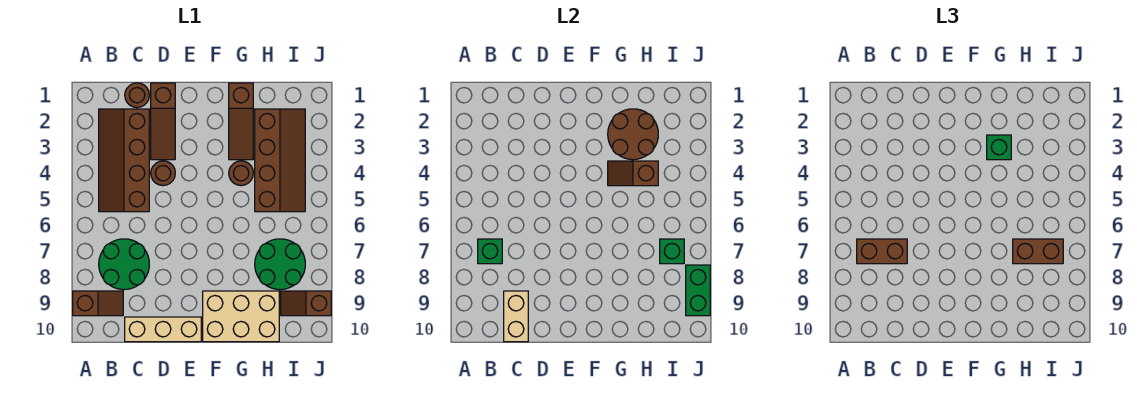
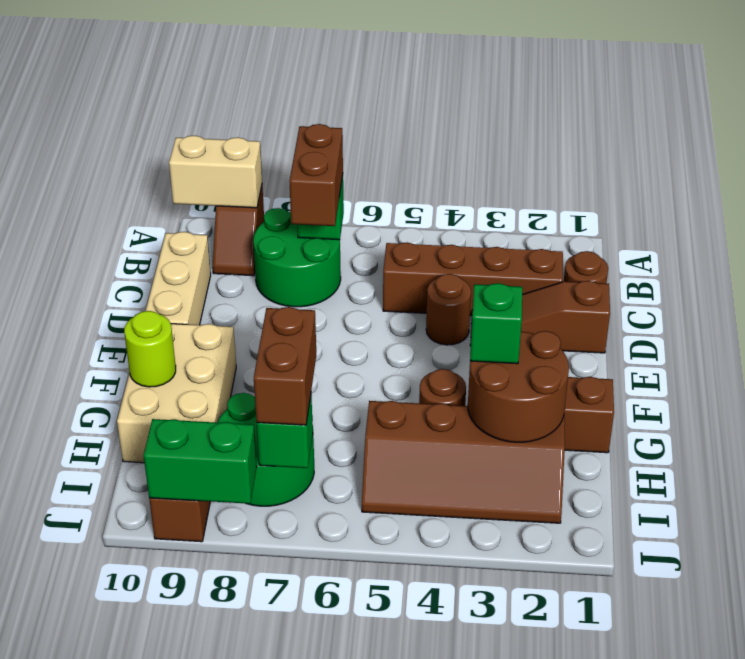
tan 1x2 brick [504,291,528,342] -> tan 1x2 brick moved to [169,136,262,208]
brown 1x2 slope [608,161,658,186] -> none
none -> lime 1x1 round brick [124,311,176,387]

